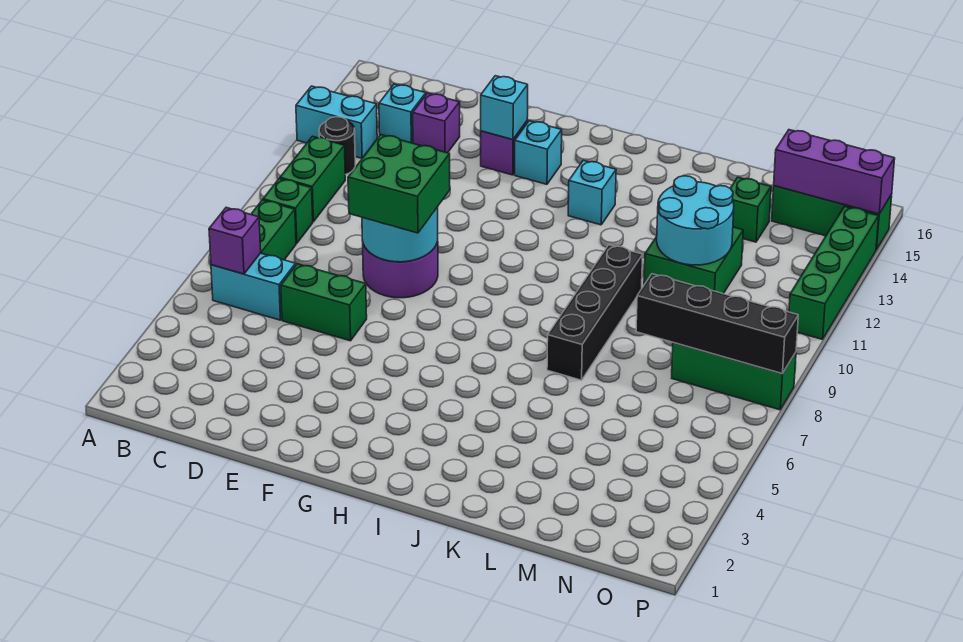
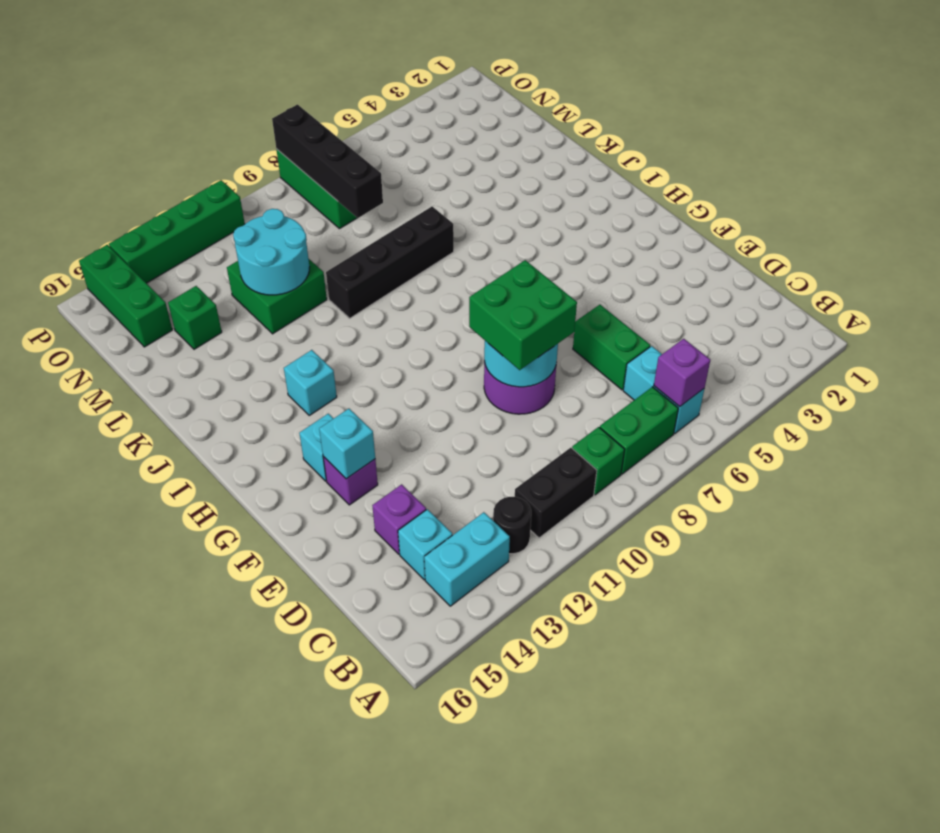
cyan 1x2 brick [296,86,377,158] -> cyan 1x2 brick turned to [424,512,510,606]
green 1x2 brick [280,136,345,222] -> black 1x2 brick [515,448,597,538]
purple 1x3 brick [774,130,895,214] -> none

